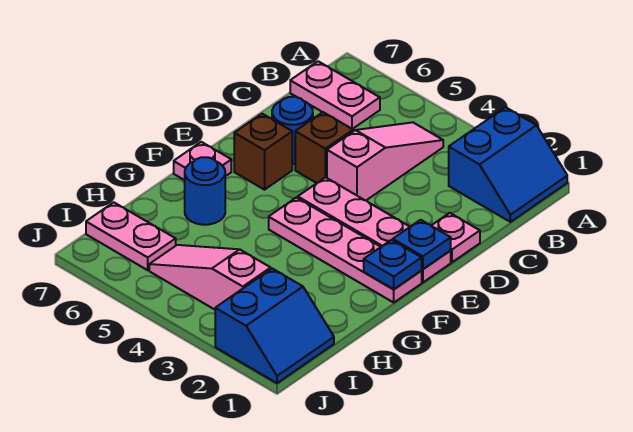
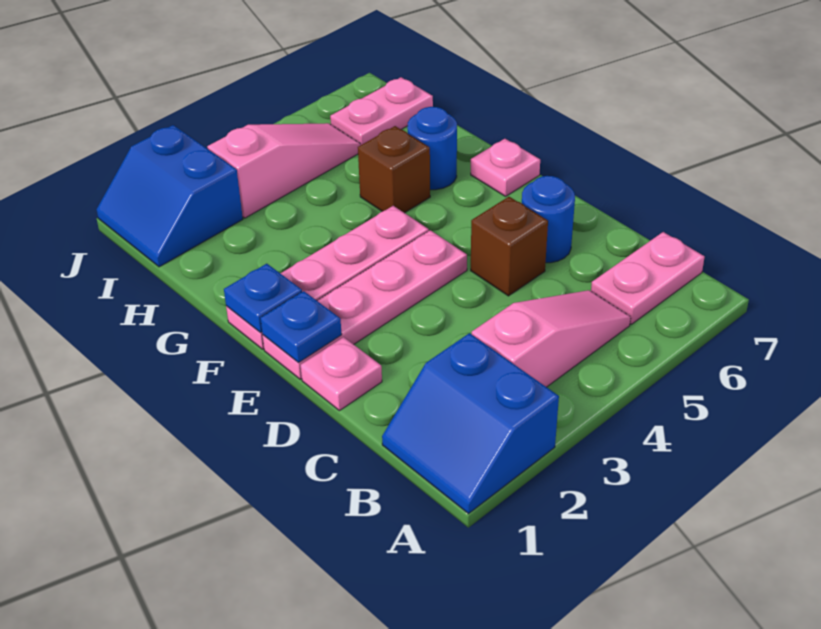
pink 1x3 slope [327,122,443,201] -> pink 1x3 slope turned to [472,290,631,387]
brown 1x1 brick [234,114,292,190] -> brown 1x1 brick moved to [358,126,430,213]

